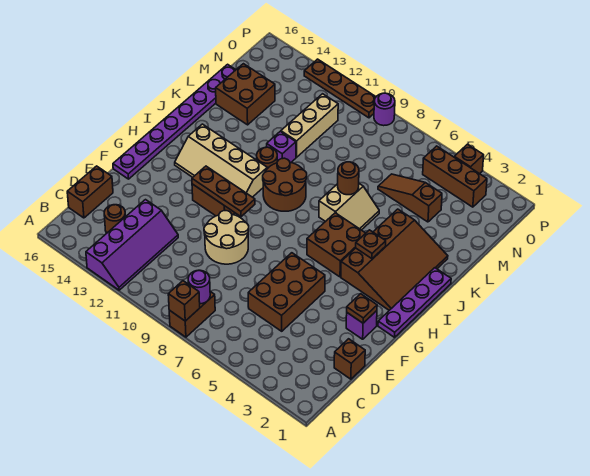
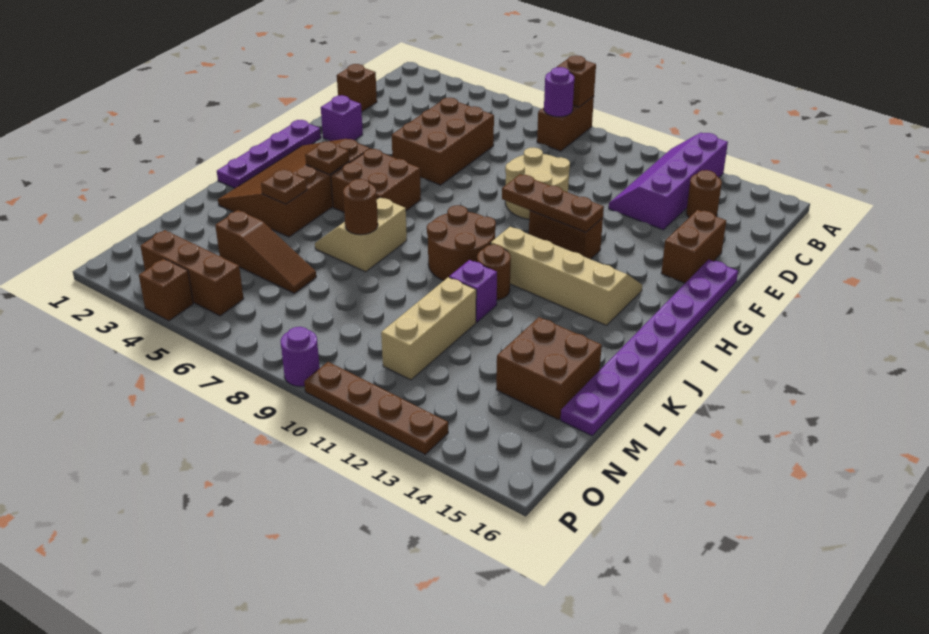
brown 1x2 brick [67,166,113,218] -> brown 1x2 brick moved to [661,210,726,283]
brown 1x1 plate [347,294,377,323] -> brown 1x1 plate moved to [261,169,307,204]

